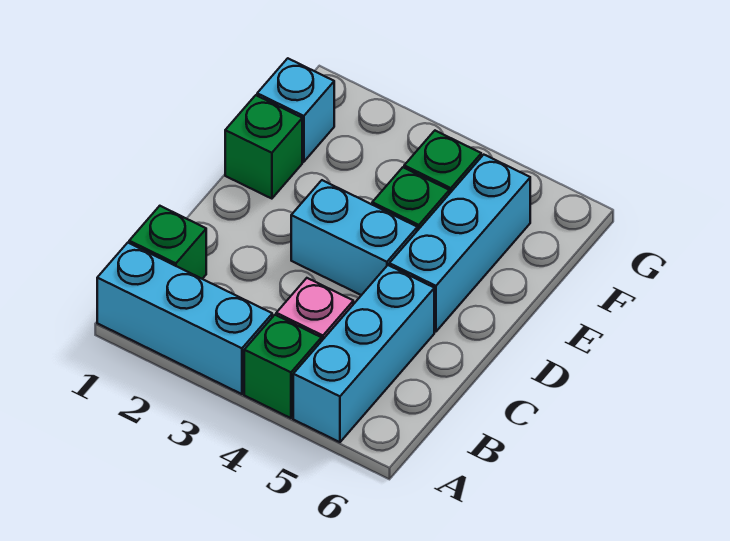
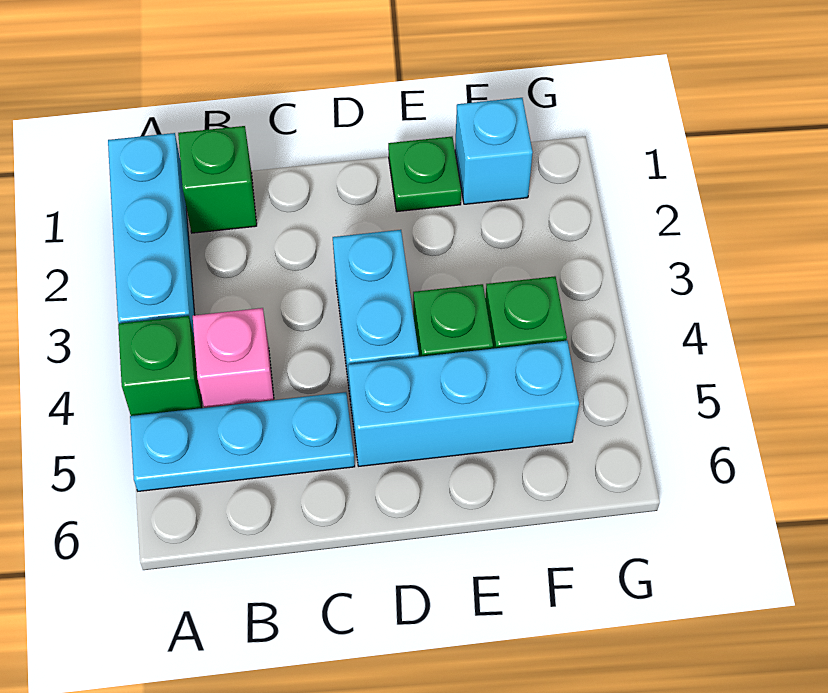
cyan 1x3 brick [293,265,434,442] -> cyan 1x3 plate [130,392,355,491]
green 1x1 brick [225,95,302,199] -> green 1x1 plate [388,137,461,212]

